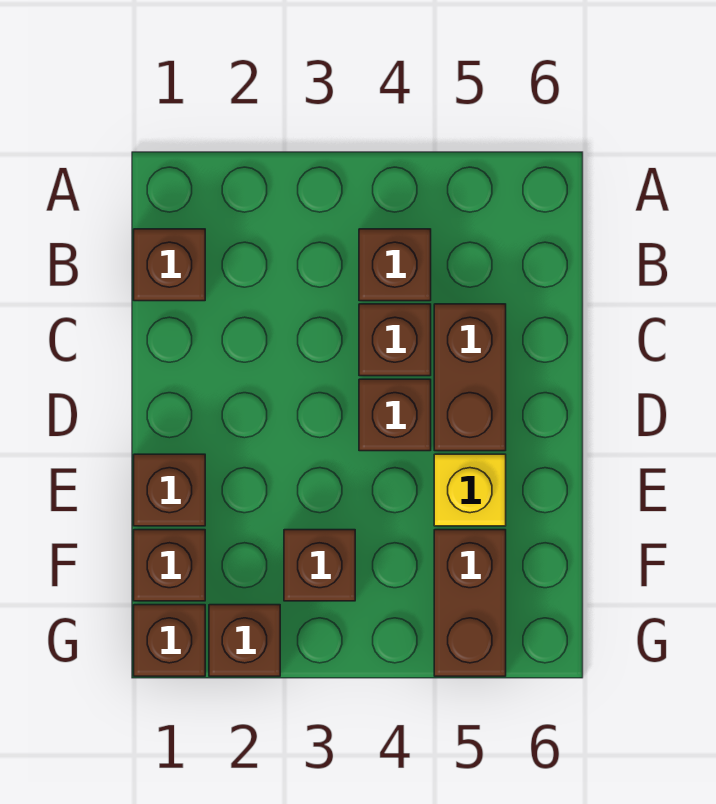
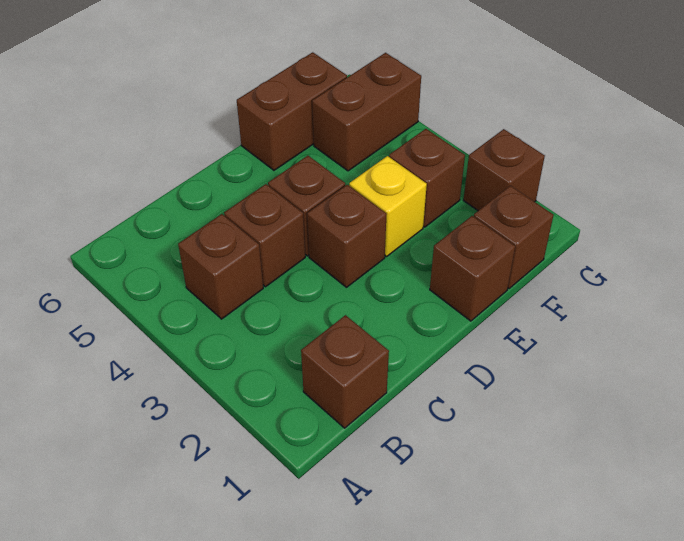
brown 1x2 brick [434,304,506,451] -> brown 1x2 brick moved to [237,52,347,170]
yellow 1x1 brick [434,454,506,526] -> yellow 1x1 brick moved to [349,156,427,257]
brown 1x1 brick [134,605,205,676] -> brown 1x1 brick moved to [307,185,387,287]

